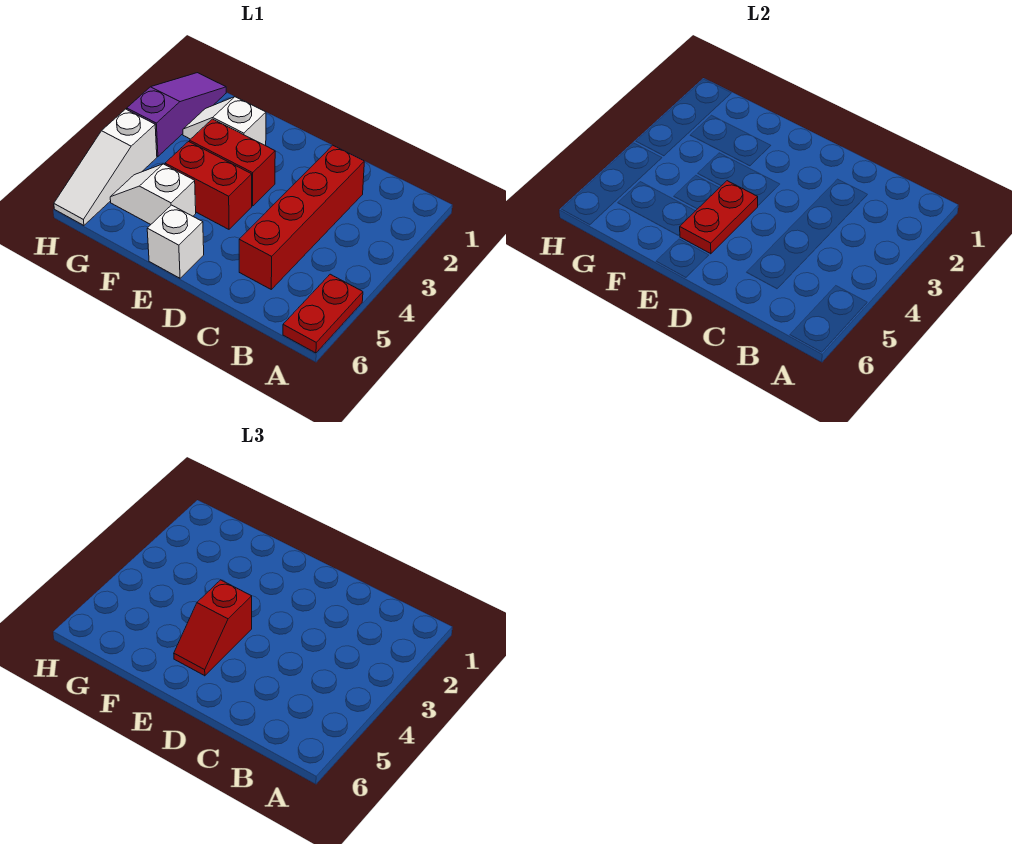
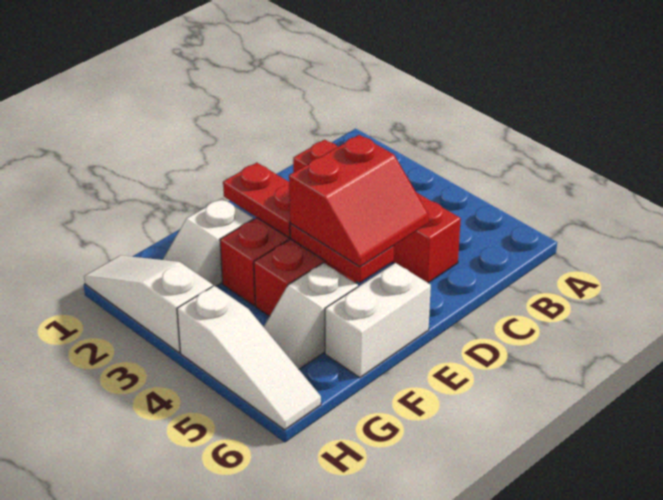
red 1x2 plate [283,274,363,353] -> red 1x2 plate moved to [223,163,290,237]
red 1x2 slope [174,580,252,676] -> red 2x2 slope [289,135,429,267]
white 1x1 brick [147,205,204,278] -> white 1x2 brick [325,263,431,378]
purple 1x3 slope [127,73,226,156] -> white 1x3 slope [84,255,213,353]

